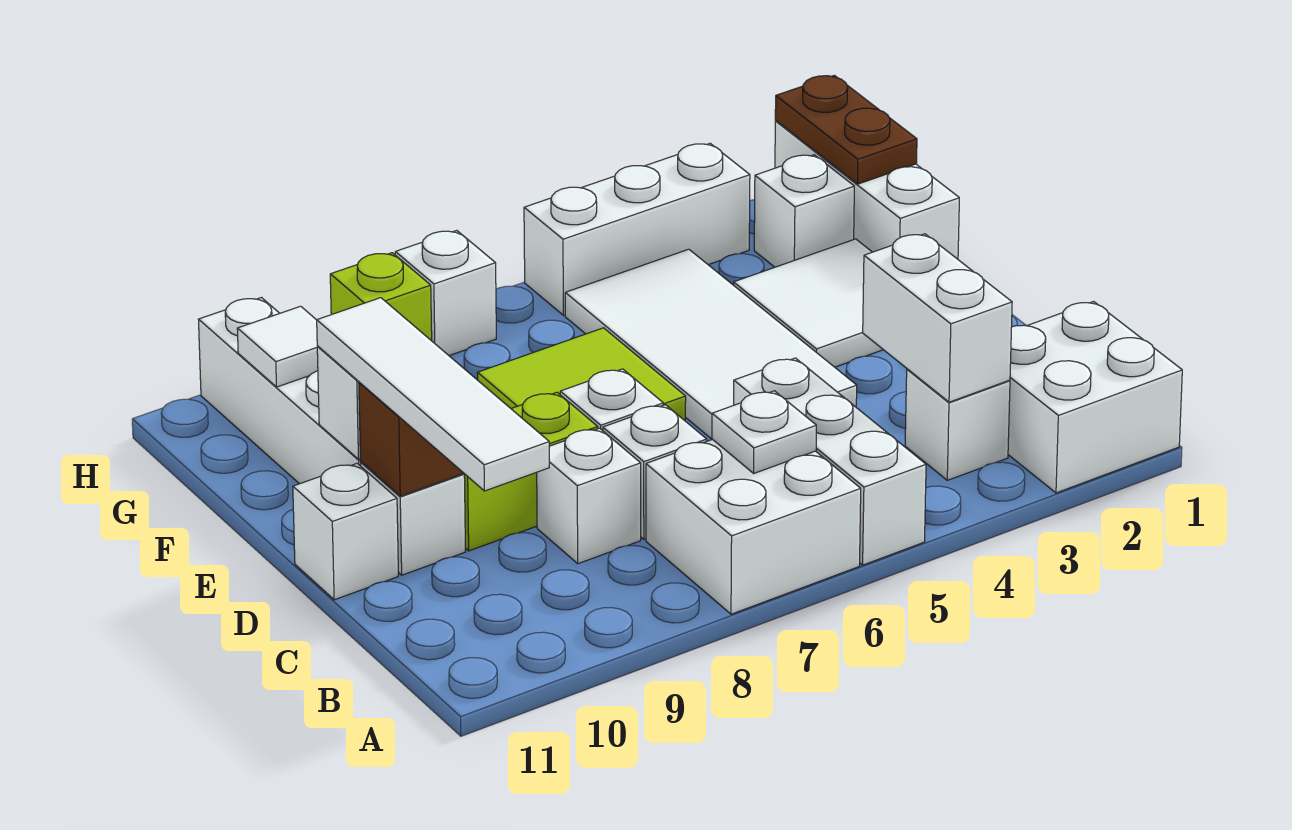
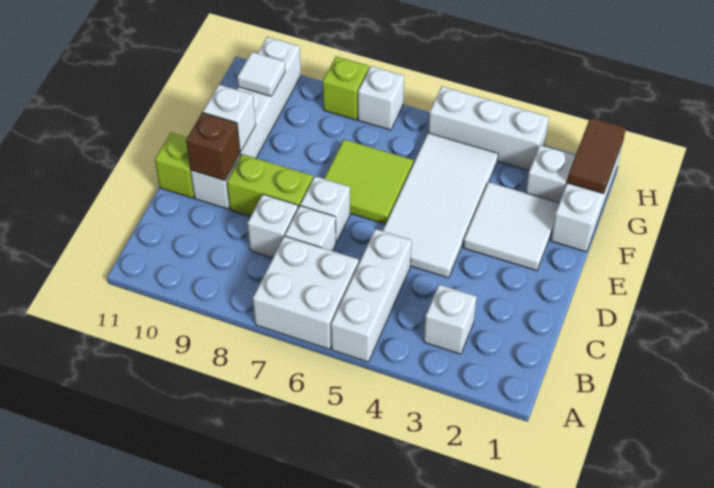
white 2x2 brick [1008,302,1182,493] -> none
white 1x2 brick [863,234,1012,402] -> none
white 1x1 plate [712,391,816,473] -> none
white 1x4 tile [317,298,549,491] -> none
white 1x1 brick [293,463,398,600] -> lime 1x1 brick [155,133,194,198]
brown 1x2 plate [775,75,917,184] -> brown 1x2 tile [567,118,626,194]

